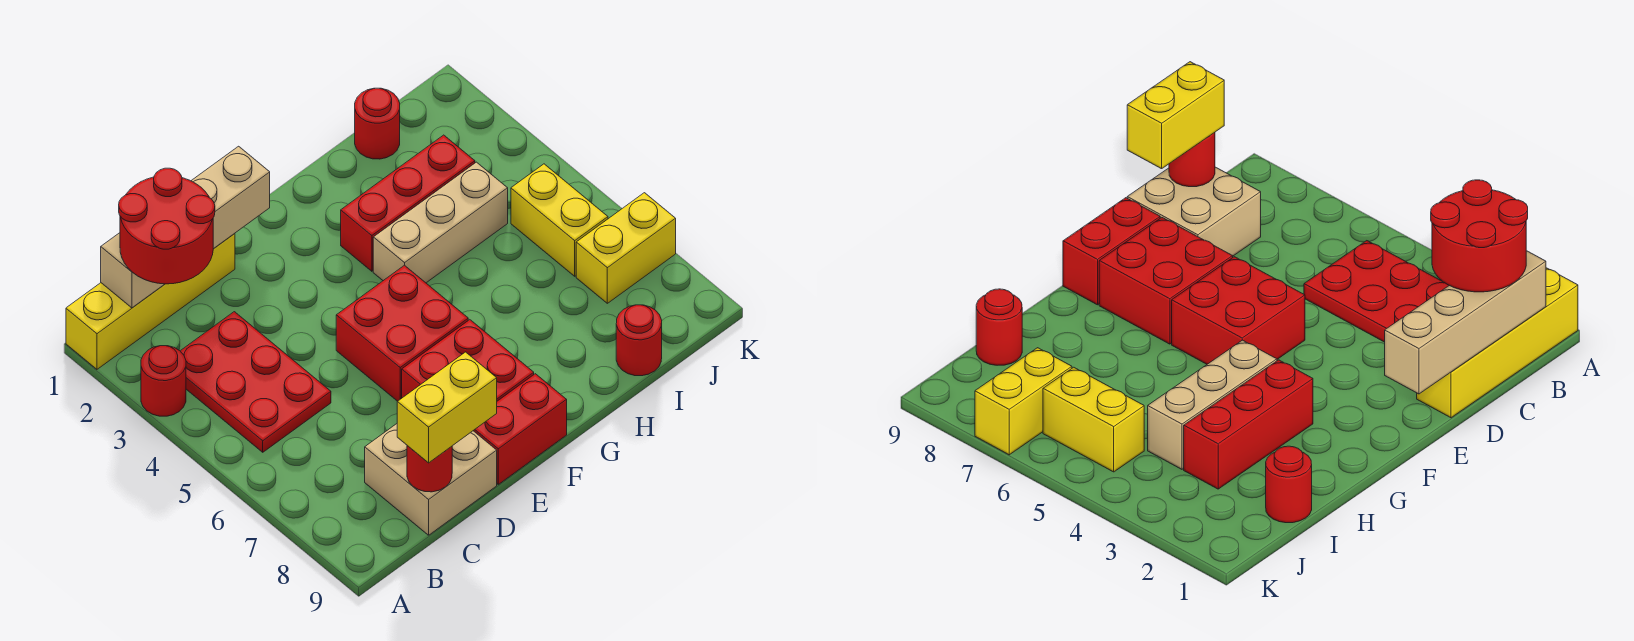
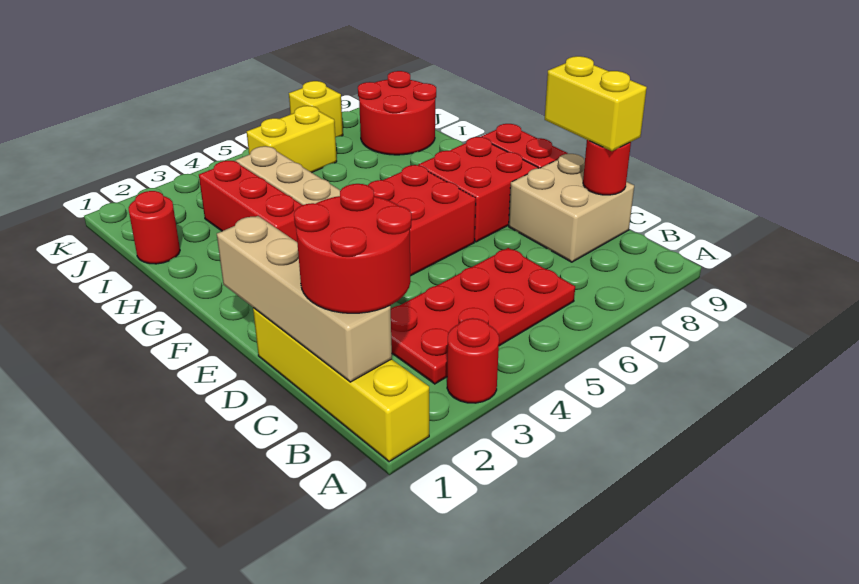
red 2x3 plate [181,312,331,452] -> red 2x4 plate [391,248,575,384]
red 1x1 round brick [616,305,662,376] -> red 2x2 round brick [358,71,436,155]
yellow 1x2 brick [576,193,676,303] -> yellow 1x1 brick [289,81,343,137]

